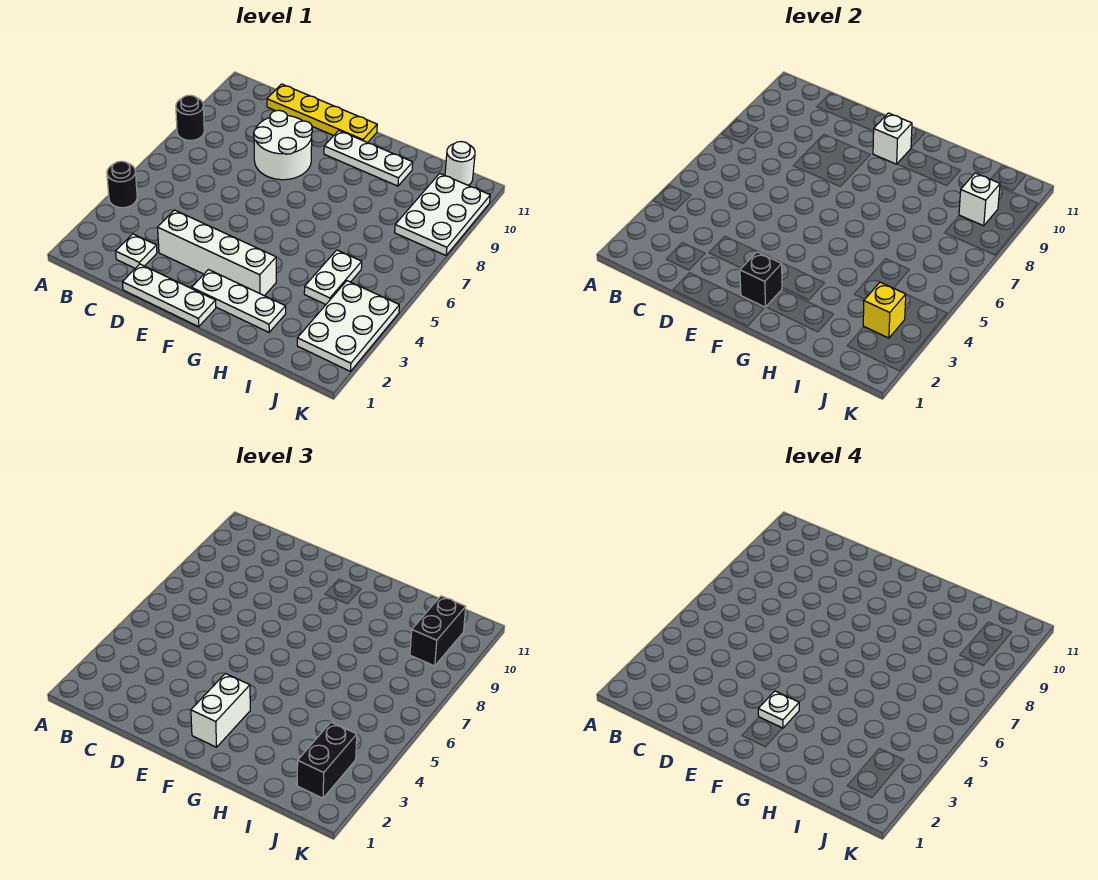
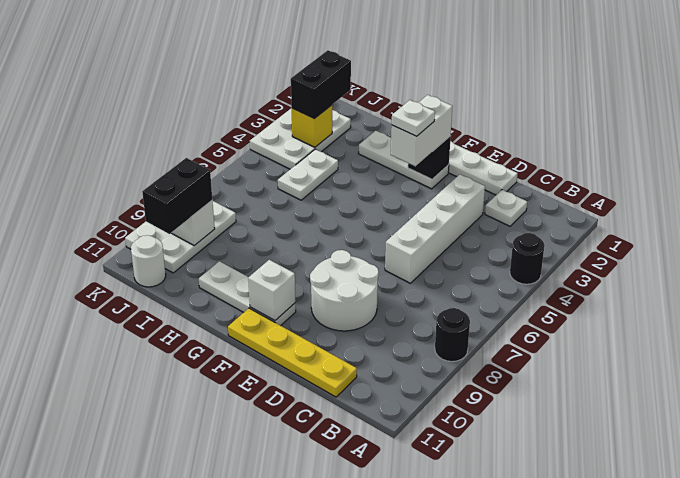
white 1x4 brick [158,210,276,296] -> white 1x4 brick turned to [385,174,485,283]

